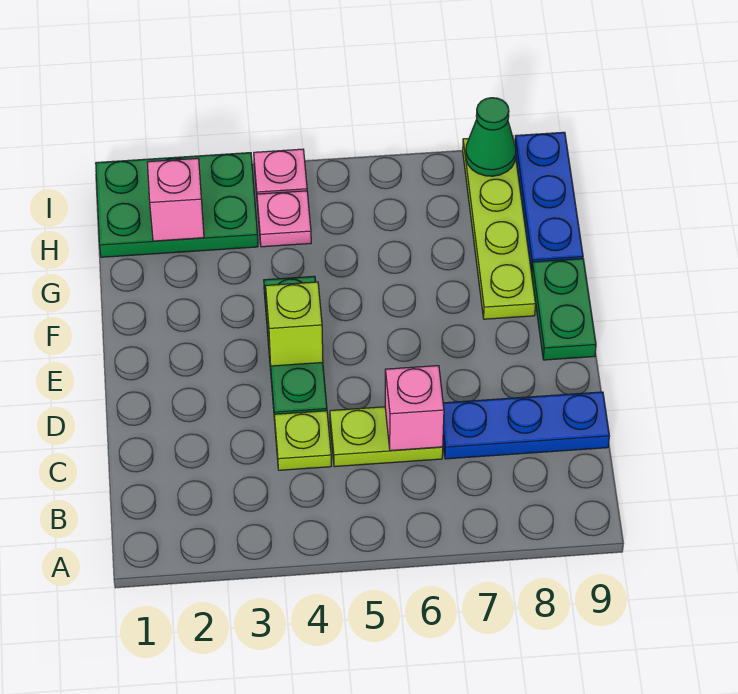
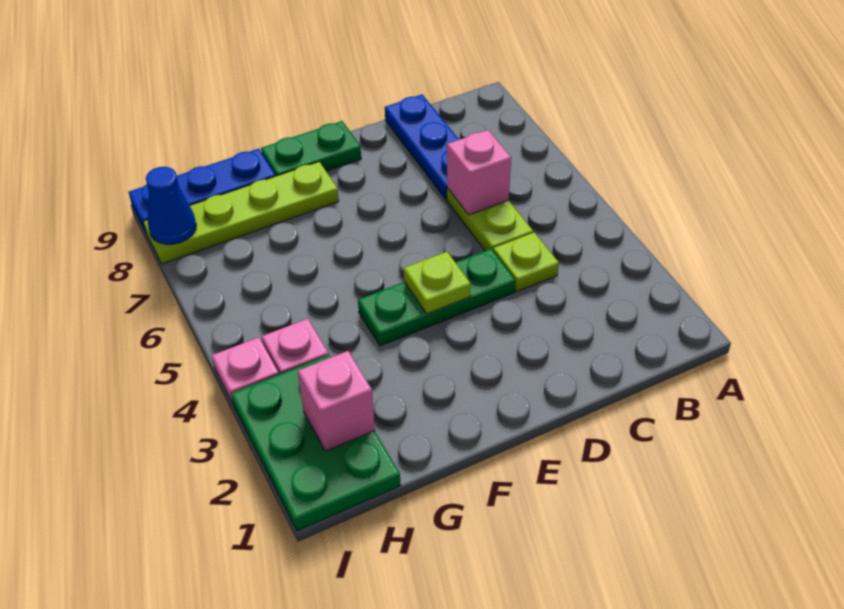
lime 1x1 brick [266,282,323,366] -> lime 1x1 plate [404,252,471,314]
green 1x1 cone [466,98,516,176] -> blue 1x1 cone [146,167,196,244]

